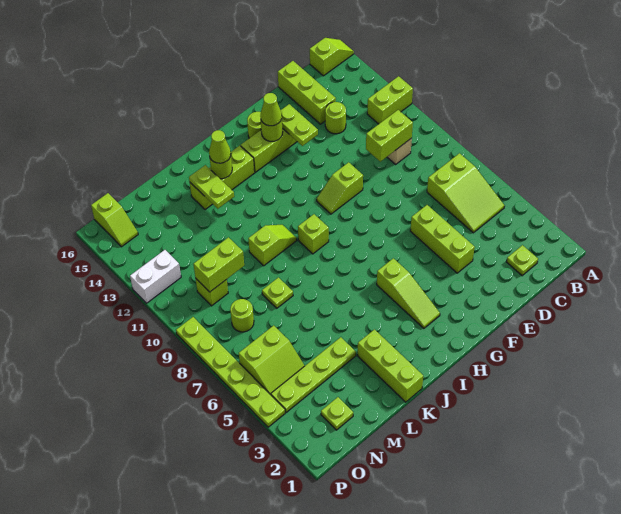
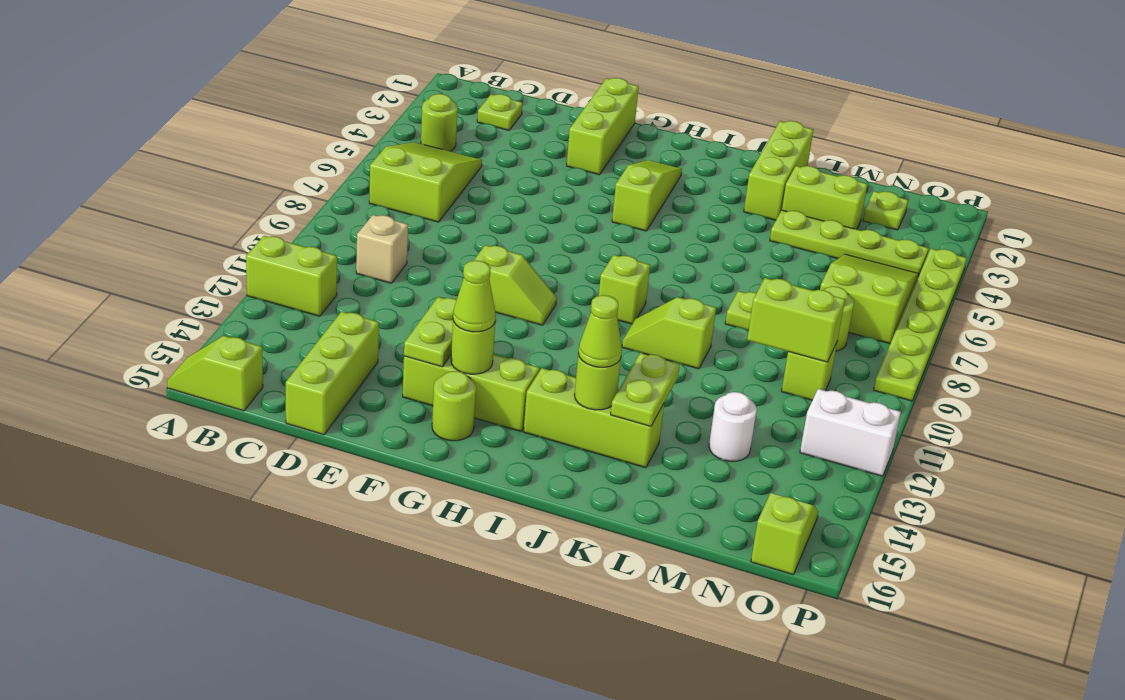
lime 1x2 brick [366,110,413,162] -> lime 1x2 brick moved to [782,166,867,229]
lime 1x1 round brick [325,102,346,134] -> lime 1x1 round brick moved to [421,94,458,151]
lime 1x3 brick [410,205,475,273] -> lime 1x3 brick moved to [567,78,639,175]
none -> white 1x1 round brick [709,392,757,461]
lime 2x2 slope [239,325,304,395] -> lime 2x3 slope [820,254,919,344]

